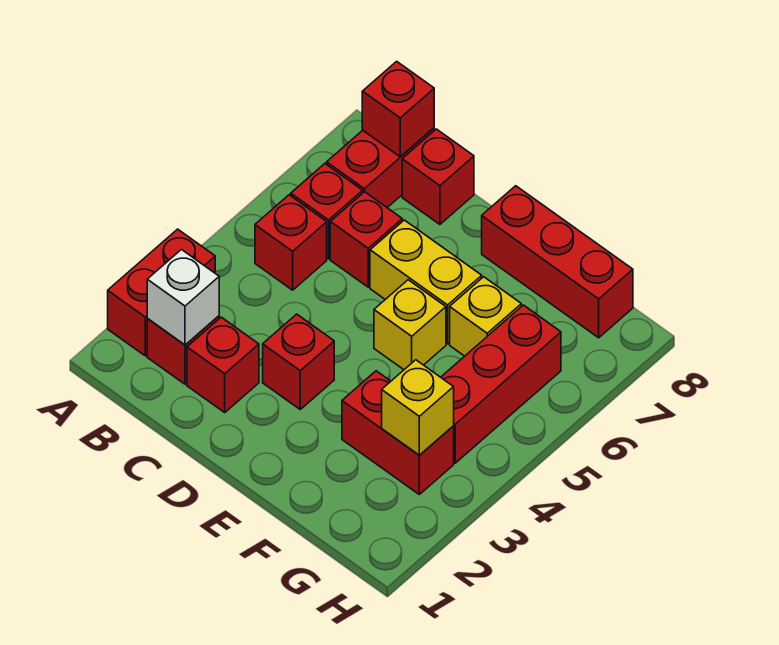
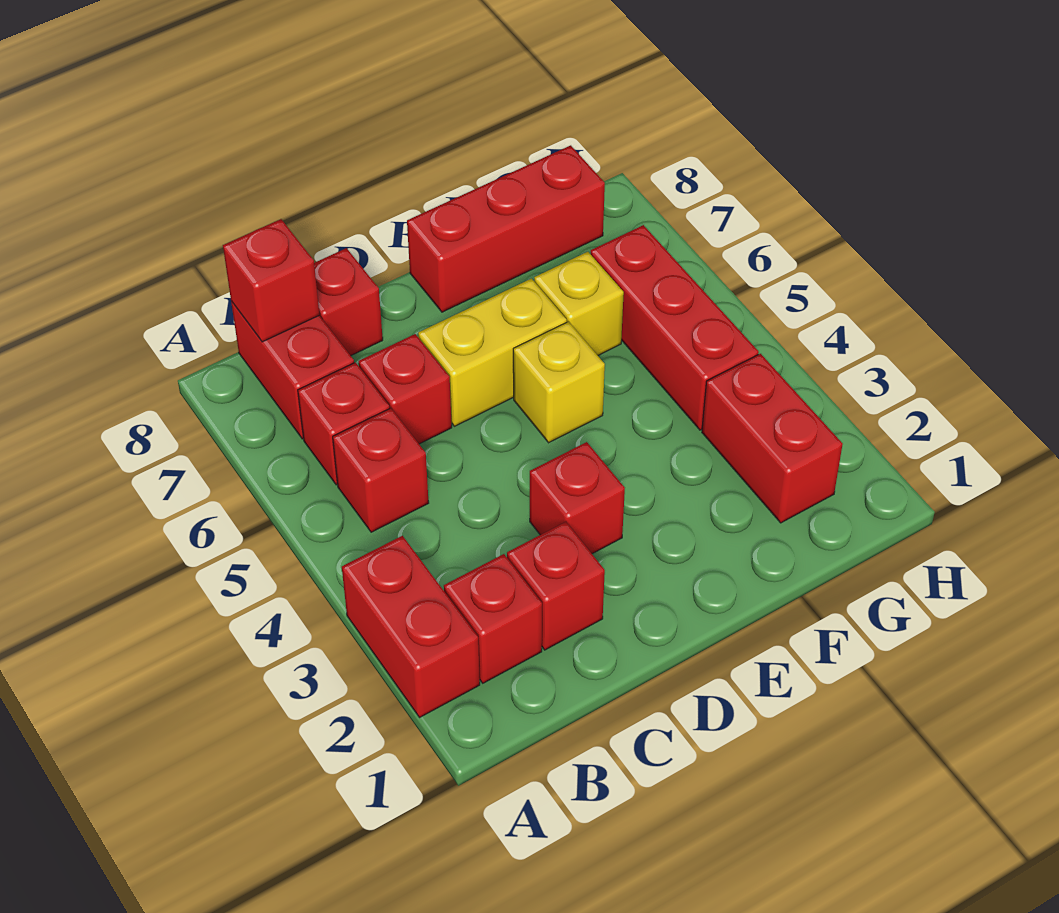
white 1x1 brick [147,250,219,345] -> none
red 1x2 brick [342,371,454,494] -> red 1x2 brick turned to [702,354,843,523]
yellow 1x1 brick [382,360,454,455] -> none

